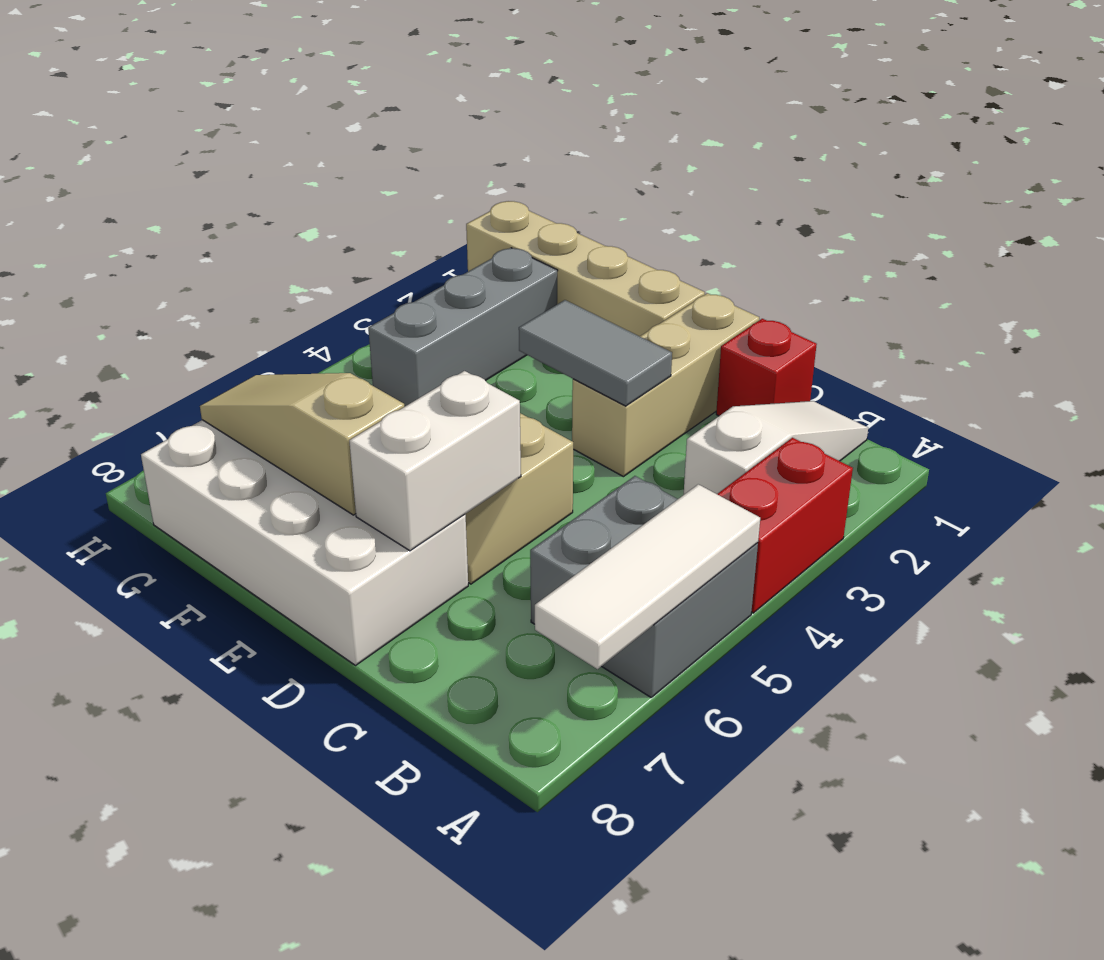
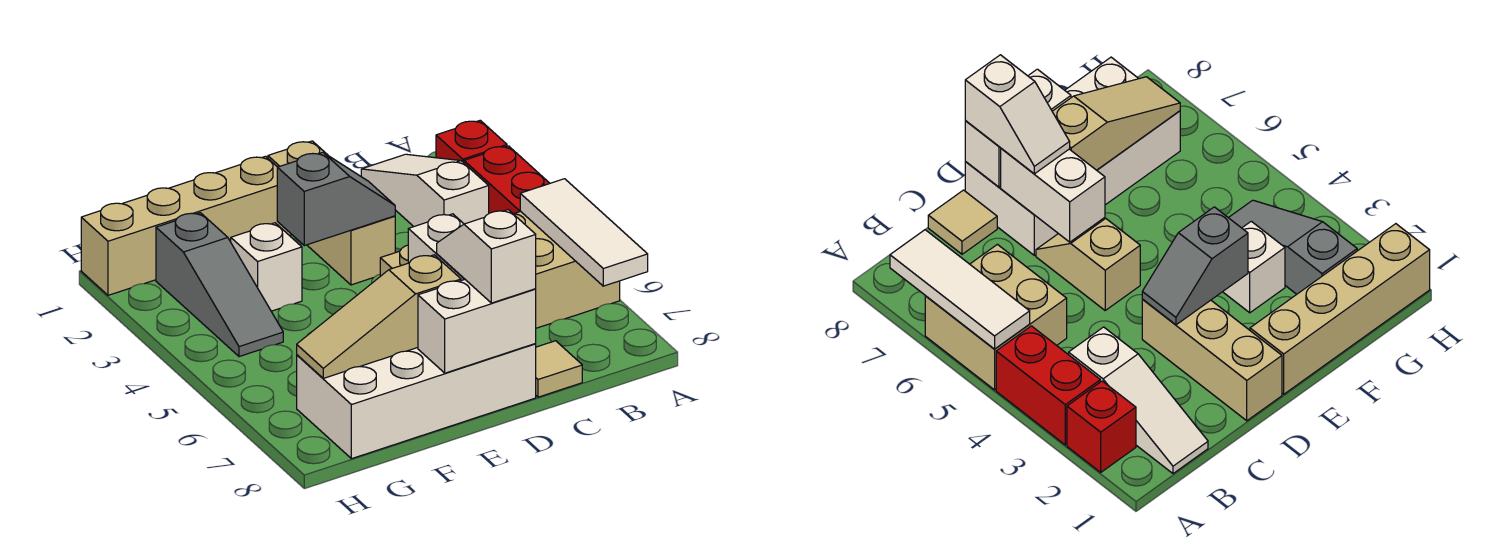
grey 2x2 brick [530,476,758,697] -> tan 2x2 brick [514,211,620,328]
red 1x1 brick [716,319,817,416] -> red 1x1 brick moved to [436,120,507,163]
none -> tan 1x1 tile [536,341,582,397]
grey 1x2 tile [519,300,672,406] -> grey 1x2 slope [277,152,395,246]
none -> white 1x2 slope [437,210,536,303]
none -> white 1x2 brick [418,280,536,373]
none -> white 1x1 brick [231,223,302,311]
grey 1x3 brick [368,248,558,407] -> grey 1x3 slope [156,213,283,357]

